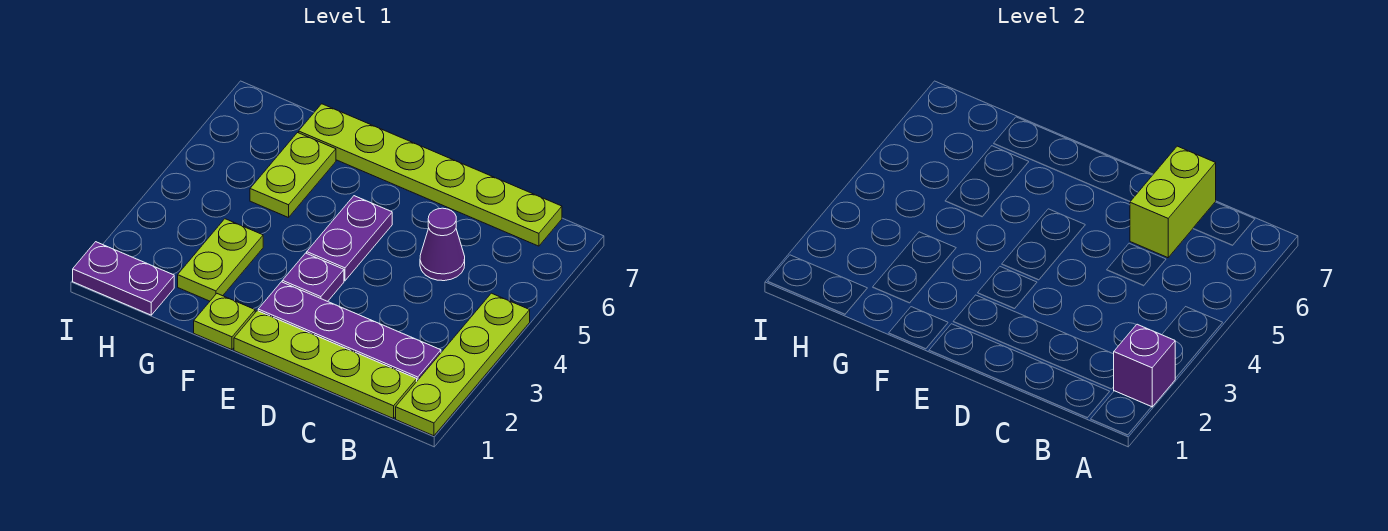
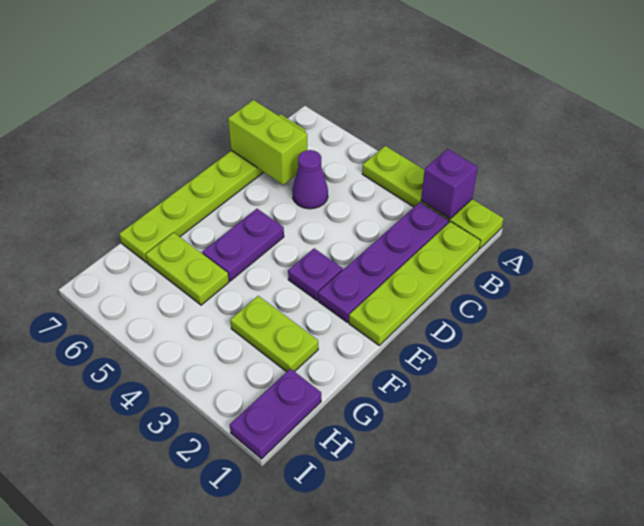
purple 1x2 plate [307,196,392,281] -> purple 1x2 plate turned to [202,209,284,281]
lime 1x1 plate [194,294,255,350] -> none

